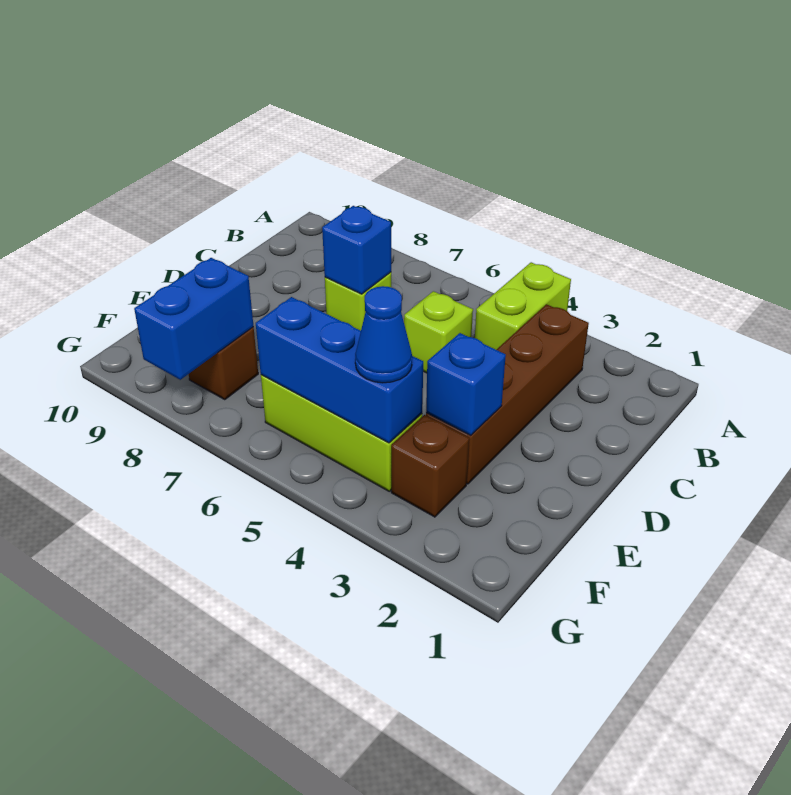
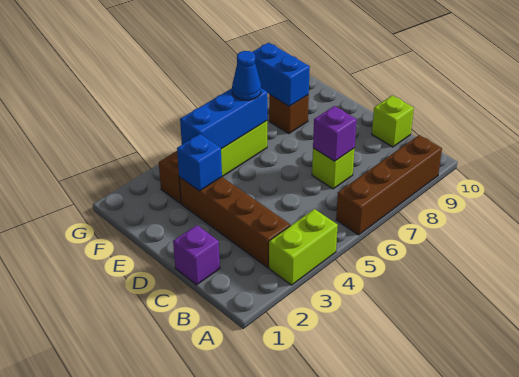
lime 1x2 brick [475,262,571,350] -> lime 1x2 brick turned to [269,209,338,285]
none -> brown 1x4 brick [336,135,442,235]
none -> purple 1x1 brick [173,225,220,285]
lime 1x1 brick [404,291,473,373] -> lime 1x1 brick moved to [372,95,414,147]
blue 1x1 brick [322,206,391,294] -> purple 1x1 brick [313,106,357,161]
blue 1x1 cone [355,286,412,383] -> blue 1x1 cone moved to [232,51,261,100]

